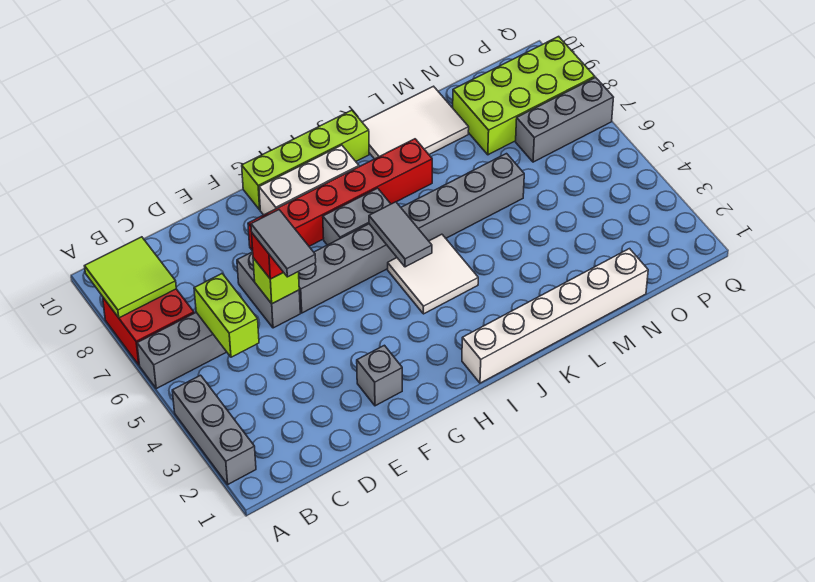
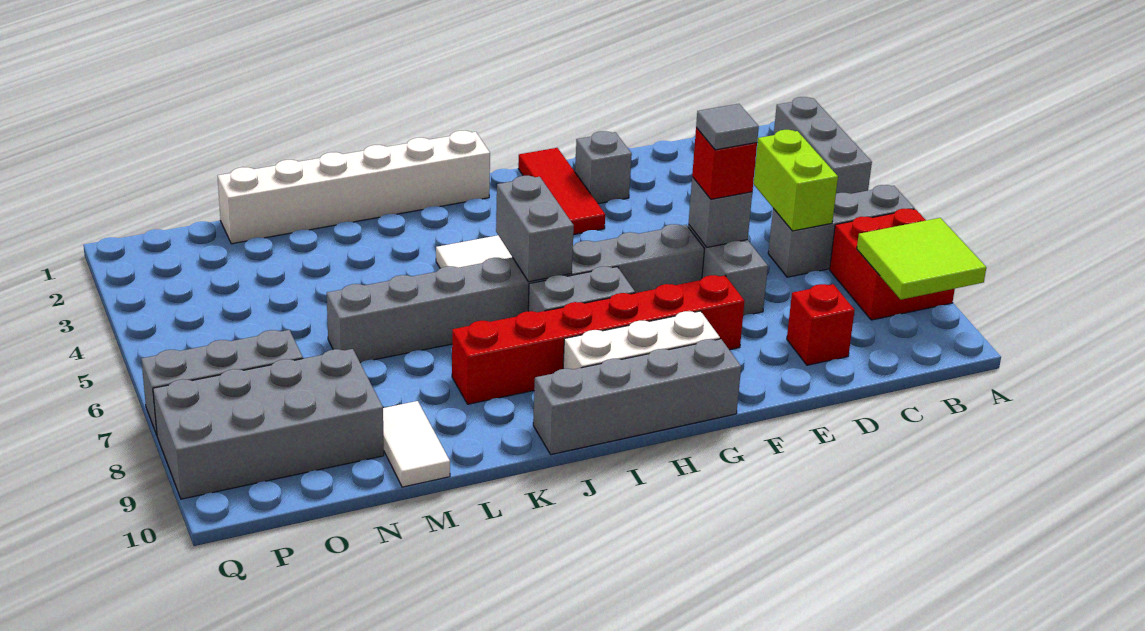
none -> red 1x1 brick [787,284,855,365]
grey 1x2 tile [251,210,316,277] -> grey 1x1 tile [696,104,759,150]
lime 1x1 brick [253,258,299,304] -> grey 1x1 brick [688,177,752,247]
none -> red 1x3 tile [518,148,605,235]
lime 1x4 brick [242,110,369,210] -> grey 1x4 brick [533,339,741,455]
grey 1x2 tile [369,202,432,267] -> grey 1x2 brick [496,176,574,282]
white 2x3 tile [362,86,469,159] -> white 1x2 tile [383,401,450,487]
lime 2x4 brick [453,37,595,155] -> grey 2x4 brick [153,349,384,499]

